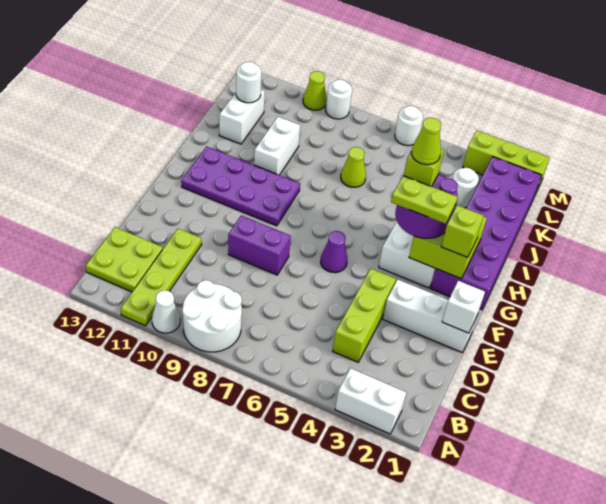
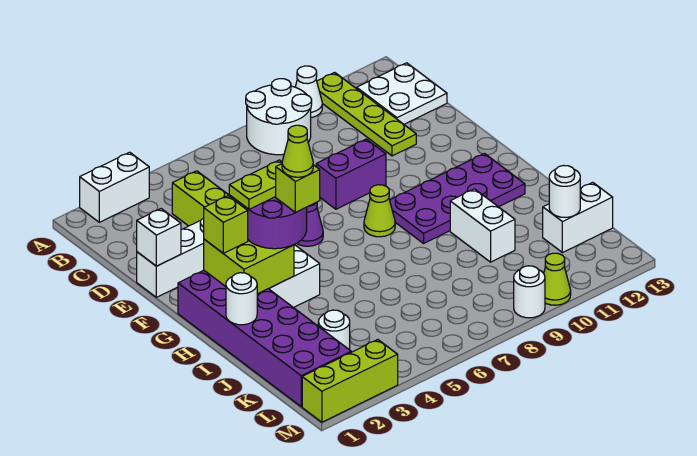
lime 2x2 plate [86,227,163,292] -> white 2x2 plate [357,63,447,124]
lime 1x1 cone [341,147,366,187] -> lime 1x1 cone moved to [364,185,395,237]
white 1x2 brick [219,90,265,144] -> white 1x2 brick turned to [543,182,613,253]
white 1x1 round brick [395,106,423,146] -> white 1x1 round brick moved to [226,273,257,325]

